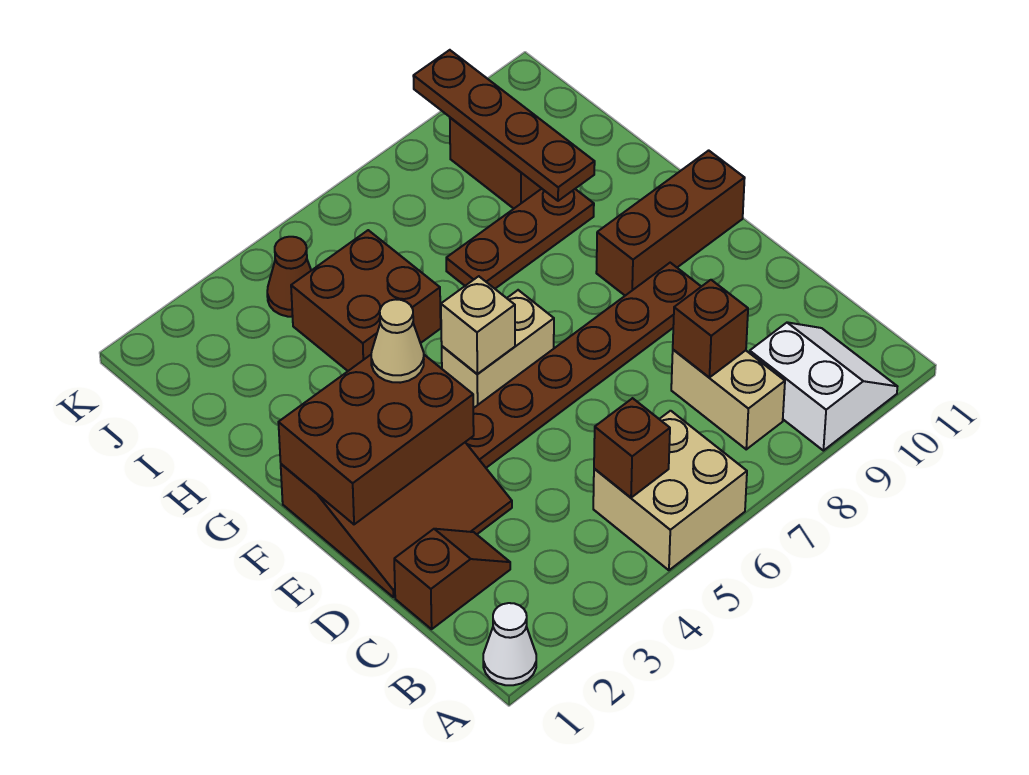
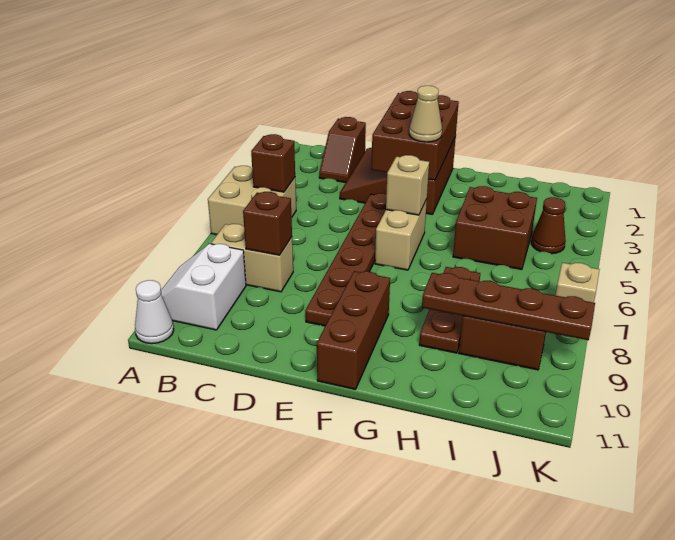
white 1x1 cone [483,603,536,685] -> white 1x1 cone moved to [135,280,174,344]
white 2x2 slope [750,322,897,451] -> white 2x2 slope turned to [161,244,246,330]
none -> tan 1x1 brick [555,263,600,303]

